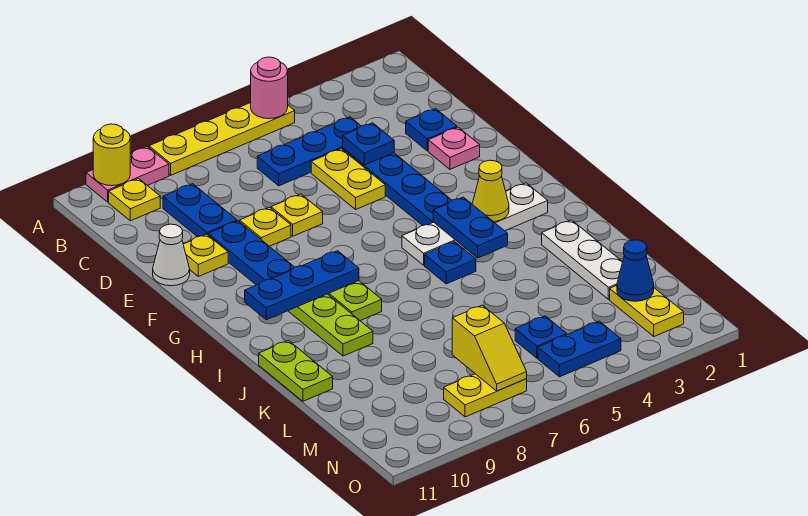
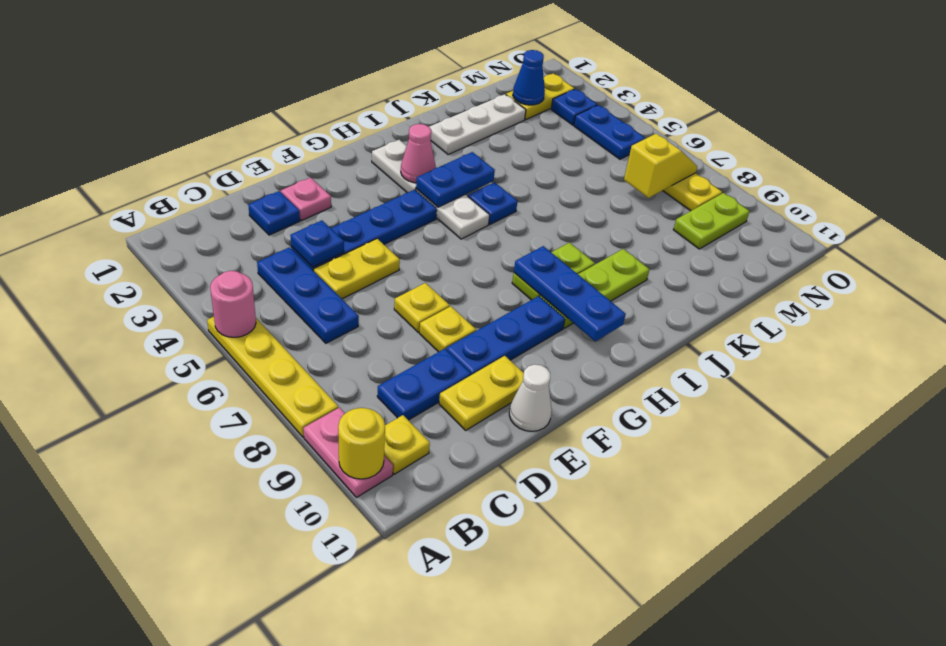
yellow 1x1 plate [183,234,228,276] -> yellow 1x2 plate [439,356,524,430]
yellow 1x1 cone [472,160,509,222] -> pink 1x1 cone [401,124,436,183]
lime 1x2 plate [259,341,333,401] -> lime 1x2 plate moved to [673,193,750,249]
blue 1x1 plate [515,316,567,358] -> blue 1x1 plate moved to [551,89,597,125]

